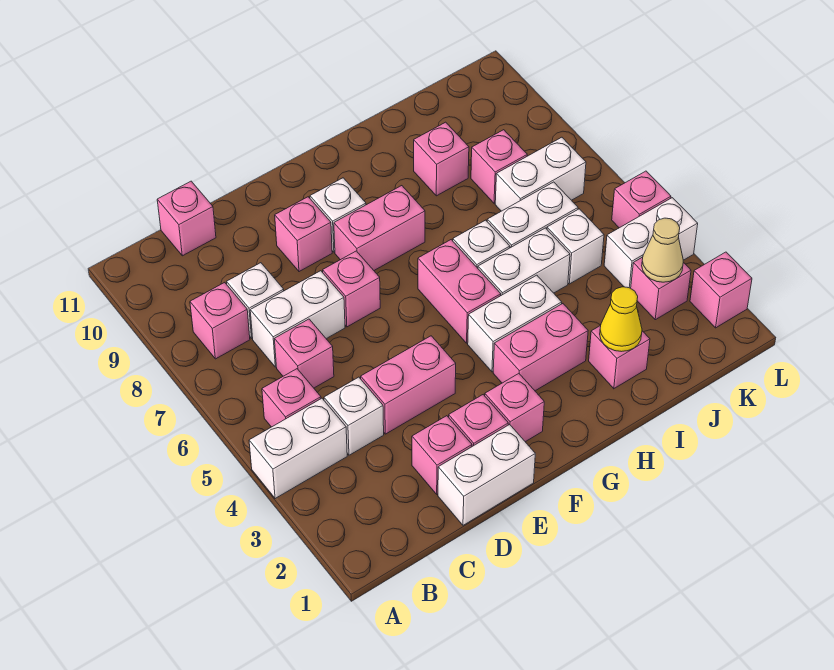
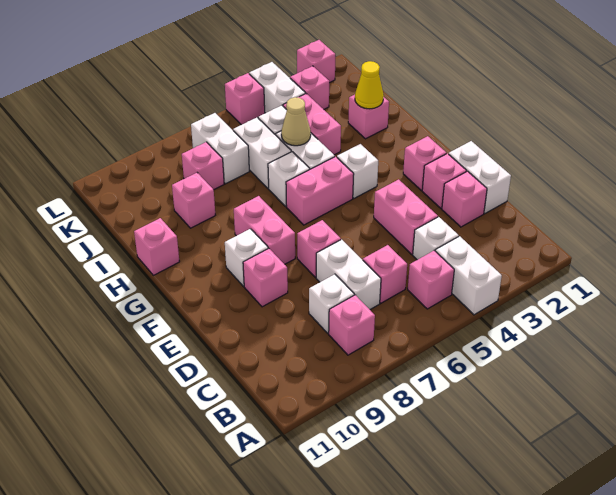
pink 1x1 brick [157,181,216,256] -> pink 1x1 brick moved to [134,218,180,275]
pink 1x2 brick [493,304,588,391] -> pink 1x2 brick moved to [283,94,341,155]
white 1x2 brick [468,275,562,372] -> white 1x1 brick [337,144,378,198]
tan 1x1 cone [642,218,683,282] -> tan 1x1 cone moved to [281,97,311,146]

